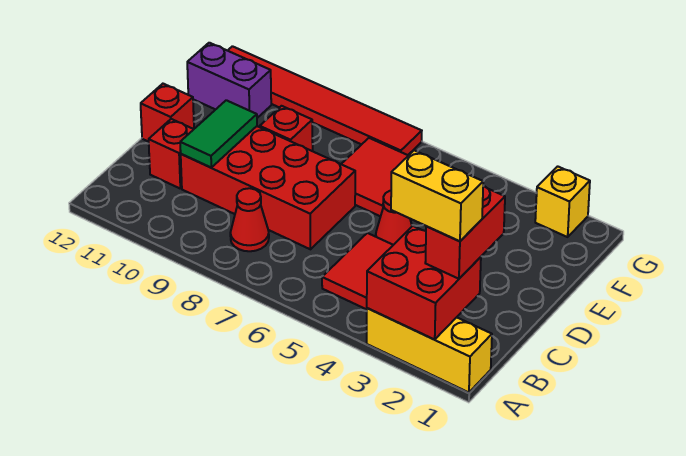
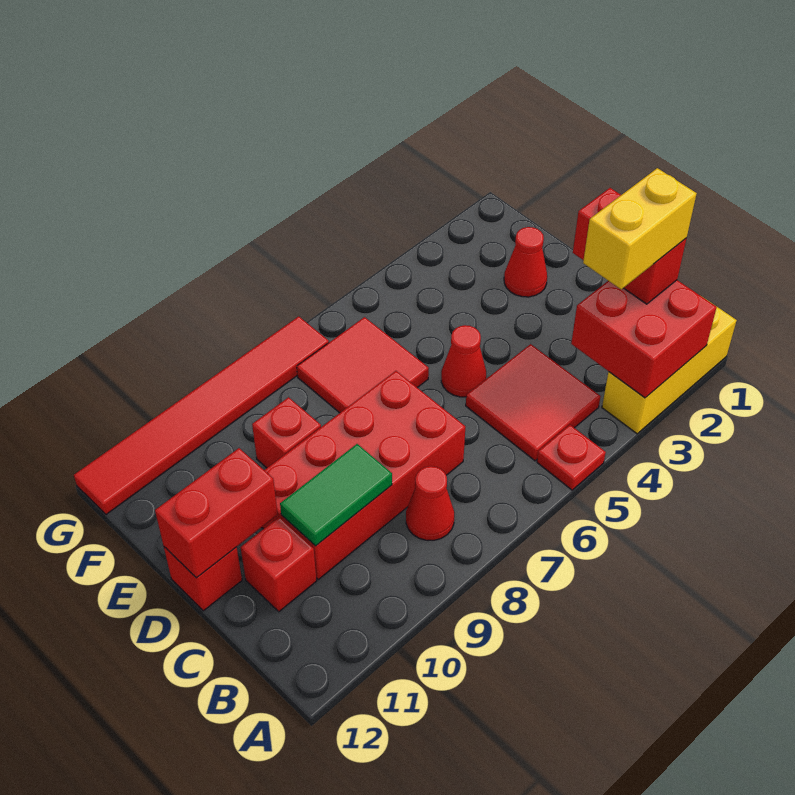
none -> red 1x1 plate [537,425,606,490]
green 1x2 tile [180,100,257,168] -> green 1x2 tile turned to [280,444,392,546]
none -> red 1x2 brick [155,448,278,578]
none -> red 1x1 cone [504,227,547,297]
purple 1x2 brick [187,43,271,118] -> none
yellow 1x1 brick [535,166,590,237] -> none

